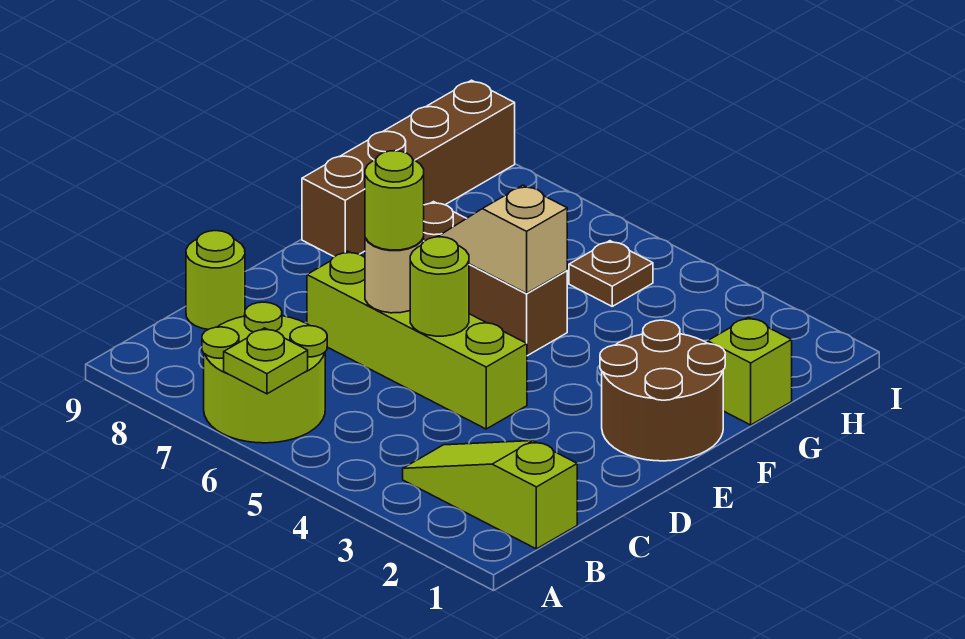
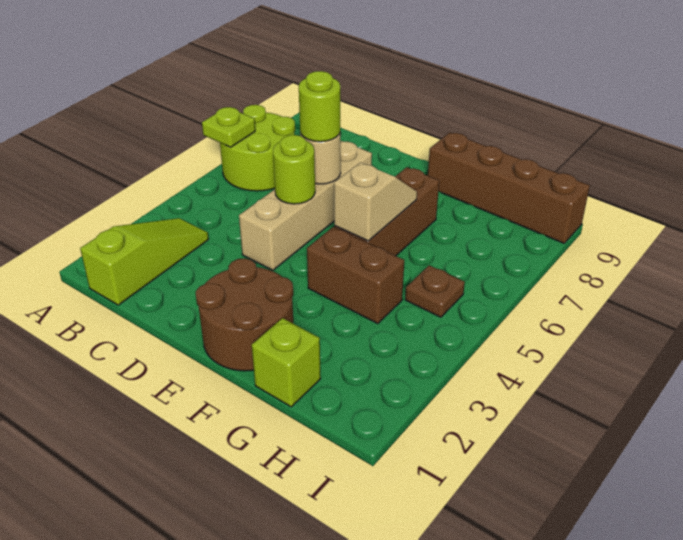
lime 1x1 round brick [186,231,245,329] -> none
lime 1x4 brick [307,251,527,429] -> tan 1x4 brick [239,141,372,270]
none -> brown 1x2 brick [307,227,404,324]

